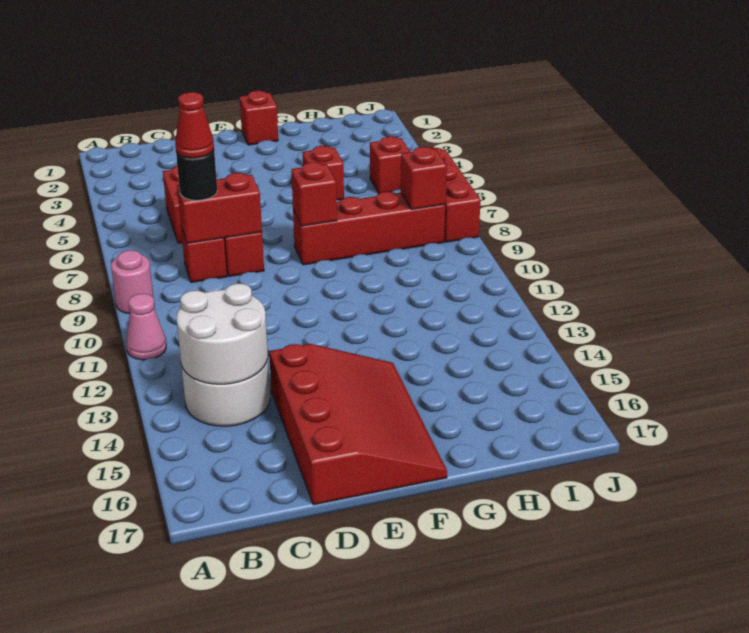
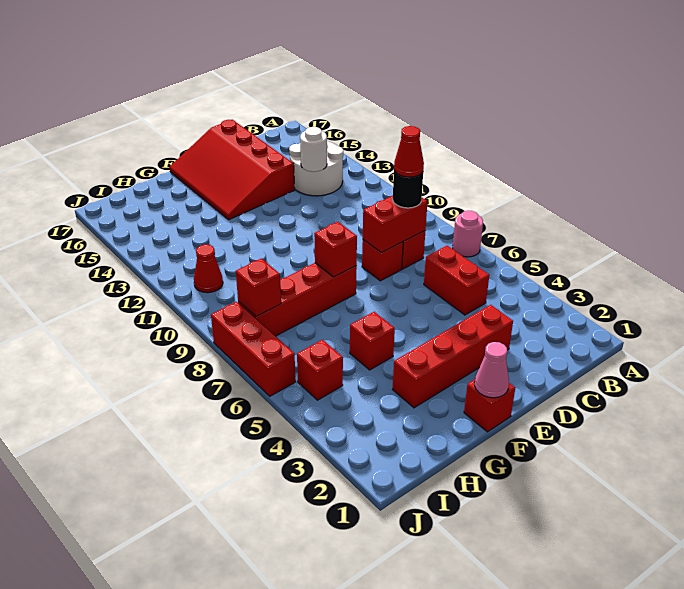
pink 1x1 round brick [111,250,153,314] -> pink 1x1 round brick moved to [453,211,483,257]
pink 1x1 cone [126,294,166,360] -> pink 1x1 cone moved to [475,342,509,398]
white 2x2 round brick [176,284,268,384] -> white 1x1 round brick [300,127,327,172]
none -> red 1x4 brick [393,305,513,408]
none -> red 1x1 cone [194,245,223,293]

